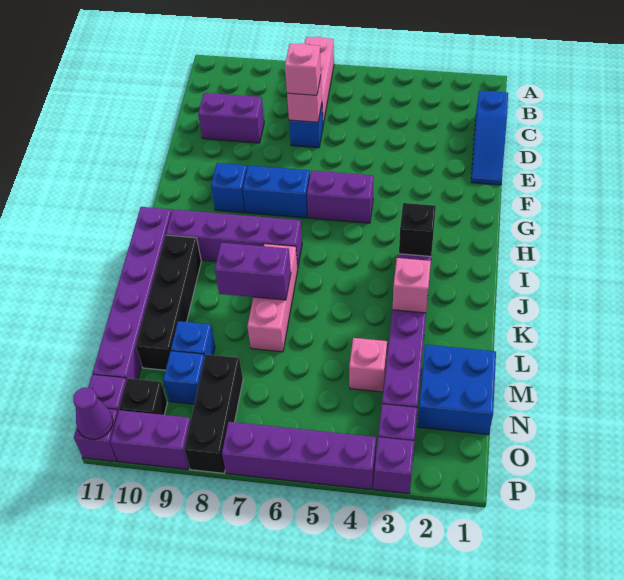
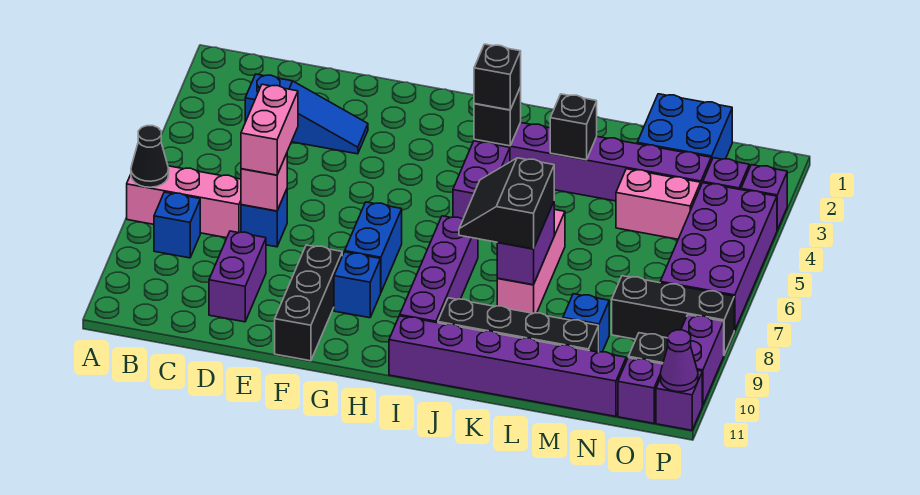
none -> black 1x1 cone [131,126,169,187]
blue 1x3 slope [471,91,508,185] -> blue 1x3 slope moved to [245,74,368,154]
pink 1x1 brick [285,44,321,95] -> pink 1x2 brick [241,84,298,175]
none -> black 1x3 brick [275,245,342,361]
purple 1x2 brick [307,170,374,223] -> purple 1x2 brick moved to [453,141,510,219]
none -> black 1x1 brick [474,44,521,110]
pink 1x3 brick [248,244,298,352] -> pink 1x3 brick turned to [497,210,565,313]
none -> black 2x2 slope [459,158,554,249]
pink 1x1 brick [392,258,431,313] -> black 1x1 brick [550,94,597,160]
pink 1x1 brick [349,338,387,392] -> pink 1x2 brick [616,169,701,239]
blue 1x1 brick [163,351,205,404] -> blue 1x1 brick moved to [154,192,200,258]
purple 1x4 brick [222,422,376,490] -> purple 2x4 brick [660,183,777,330]

